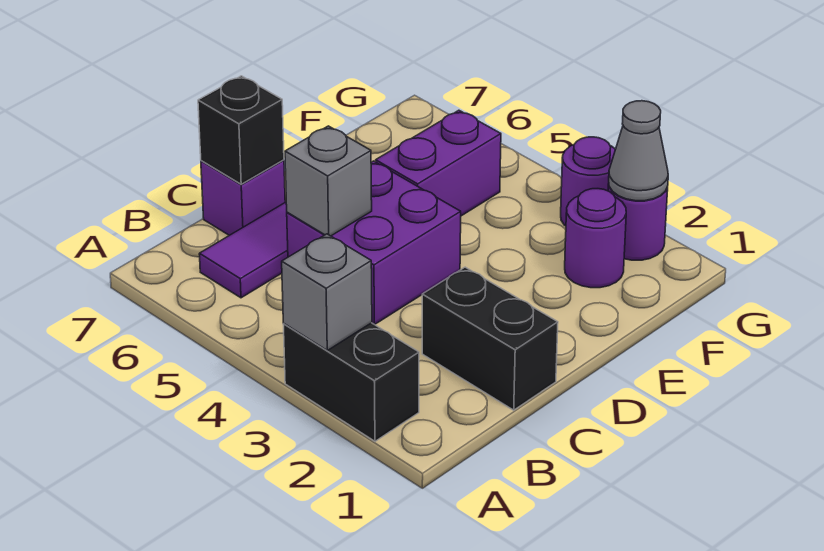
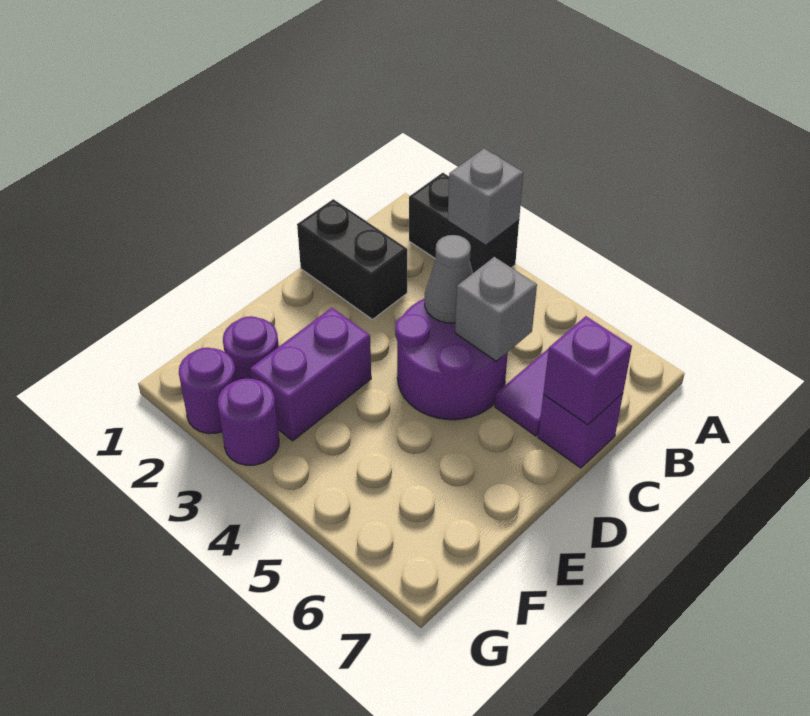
purple 2x2 brick [287,161,461,325] -> purple 2x2 round brick [395,298,508,420]
black 1x1 brick [198,76,284,184] -> purple 1x1 brick [543,316,632,425]
purple 1x2 brick [376,110,501,216] -> purple 1x2 brick moved to [250,308,371,441]
grey 1x1 cone [609,101,668,201] -> grey 1x1 cone moved to [425,235,473,323]

